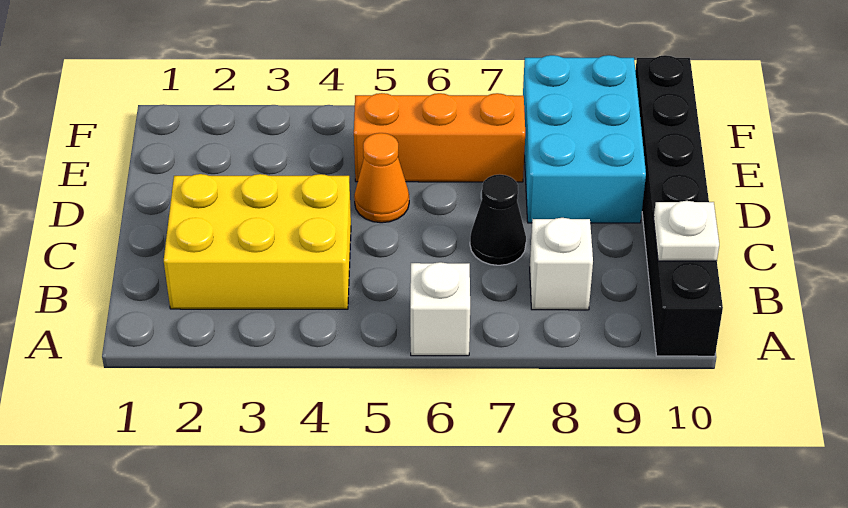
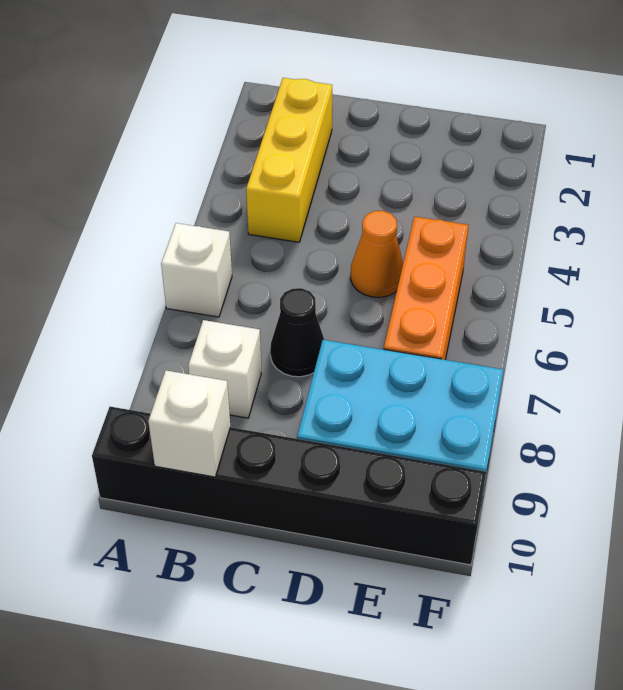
yellow 2x3 brick [164,174,351,309] -> yellow 1x3 brick [246,78,332,242]
white 1x1 plate [654,201,719,261] -> white 1x1 brick [148,370,230,477]

